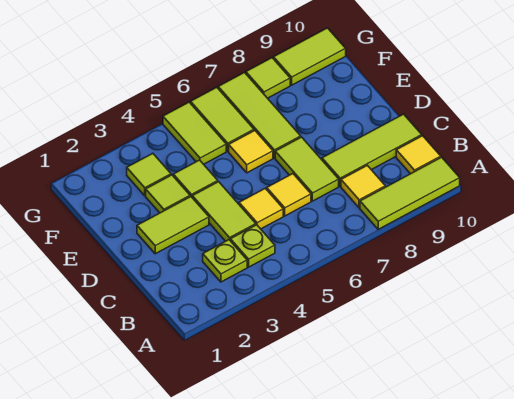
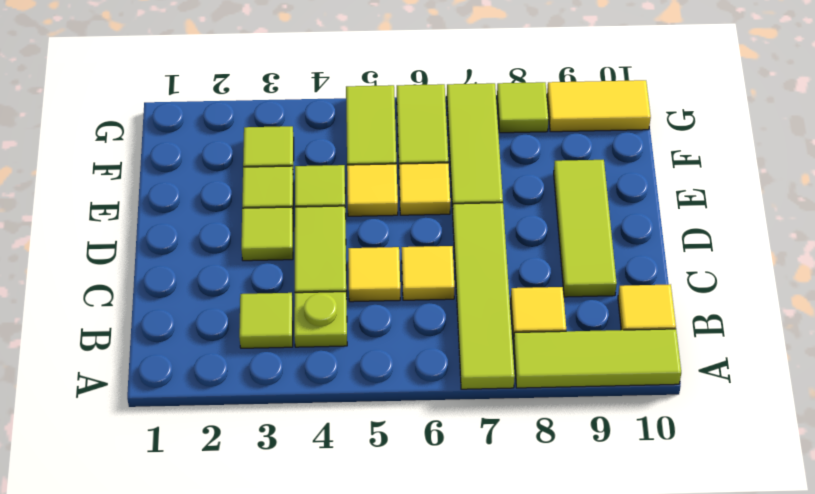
lime 1x1 plate [203,240,247,282] -> lime 1x1 tile [239,293,293,348]
lime 1x2 tile [275,137,339,201] -> lime 1x4 tile [453,203,515,389]
lime 1x3 tile [322,114,422,186] -> lime 1x3 tile turned to [554,160,617,297]
lime 1x2 tile [137,197,209,254] -> lime 1x1 tile [241,207,293,261]
none -> yellow 1x1 tile [347,164,398,216]
lime 1x2 tile [274,28,346,85] -> yellow 1x2 tile [547,80,651,132]

